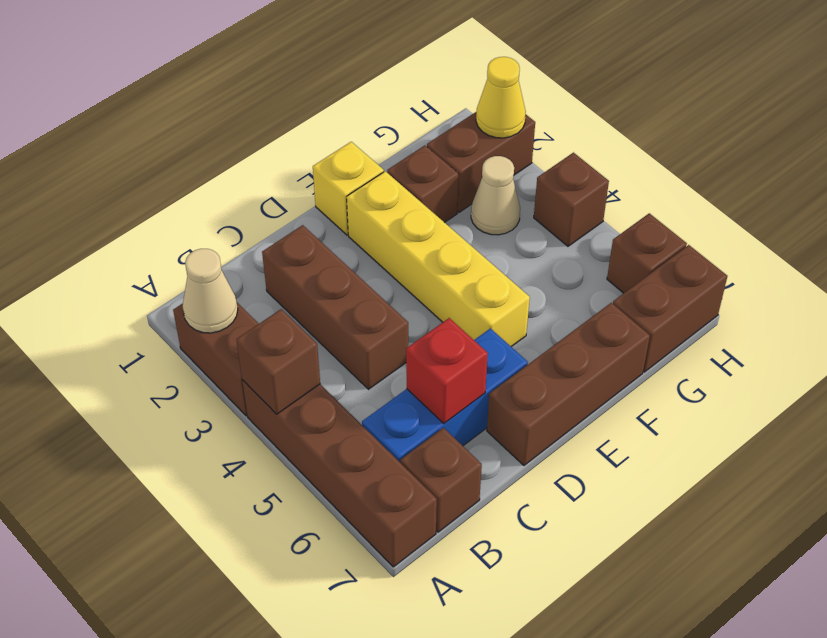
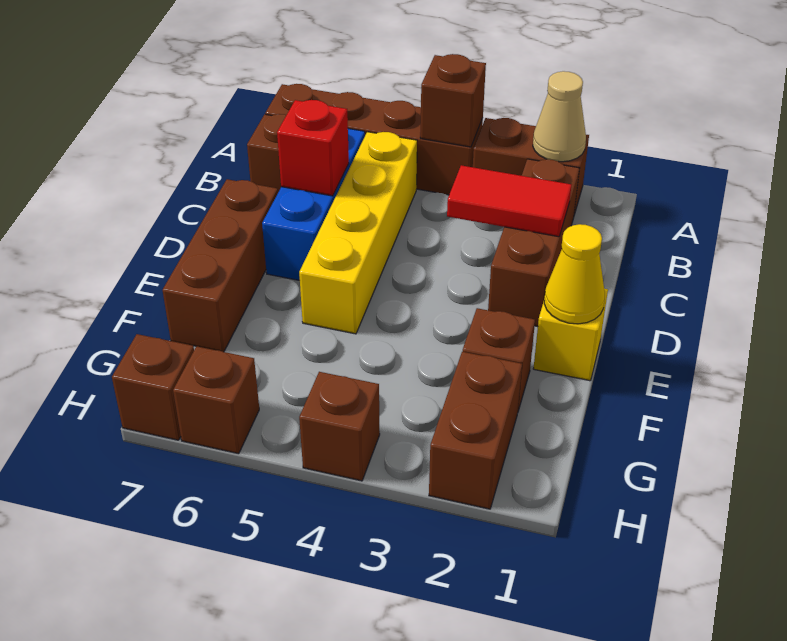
brown 1x3 brick [262,225,408,389] -> brown 1x3 brick turned to [488,159,580,327]
none -> red 1x2 tile [447,165,571,237]
yellow 1x4 brick [347,171,530,347] -> yellow 1x4 brick turned to [299,132,417,334]
tan 1x1 cone [471,156,520,235] -> none
brown 1x2 brick [613,245,727,372] -> brown 1x1 brick [112,334,194,440]
yellow 1x1 cone [476,57,526,138] -> yellow 1x1 cone moved to [544,224,605,324]

